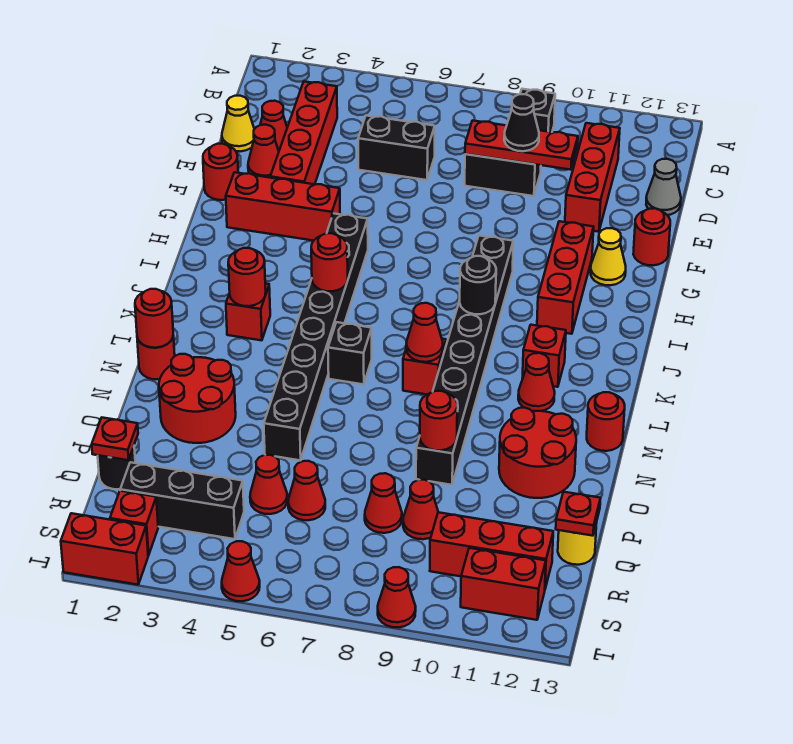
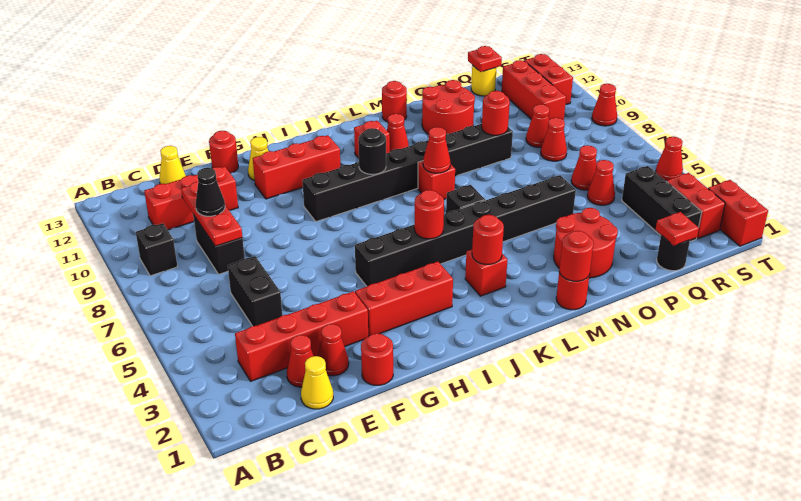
grey 1x1 cone [646,159,681,215] -> yellow 1x1 cone [159,146,186,184]
red 1x3 brick [226,172,340,241] -> red 1x3 brick turned to [355,262,453,336]
red 1x1 brick [110,491,158,555] -> red 1x2 brick [666,173,725,239]

